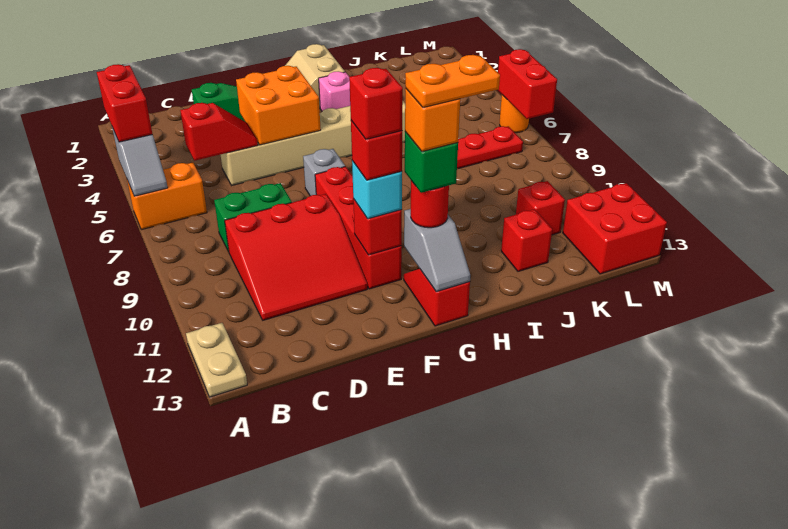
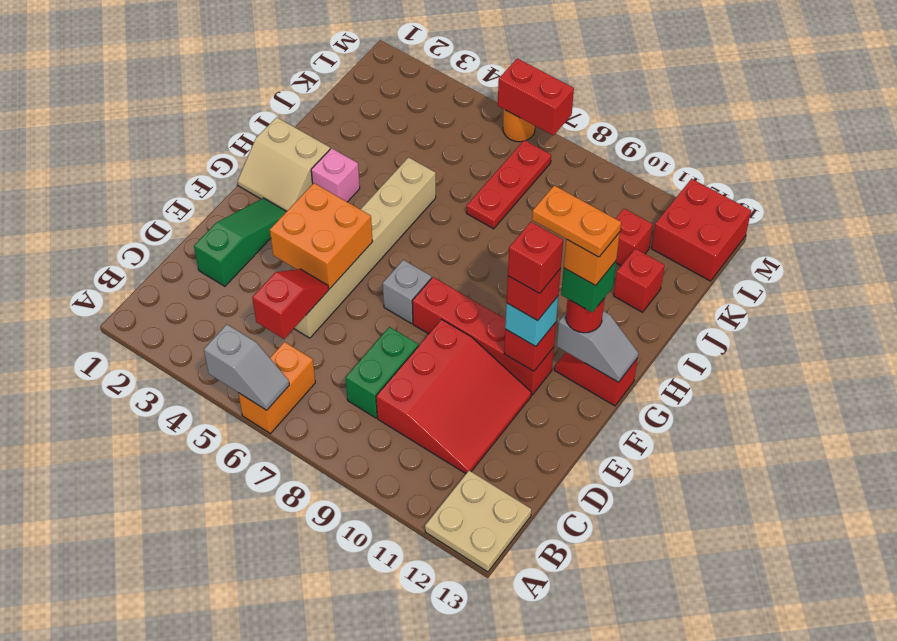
red 1x2 brick [97,64,152,142] -> none
tan 1x2 plate [186,323,247,397] -> tan 2x2 plate [425,471,532,572]
orange 1x2 plate [405,55,500,108] -> orange 1x2 plate turned to [532,185,621,257]

